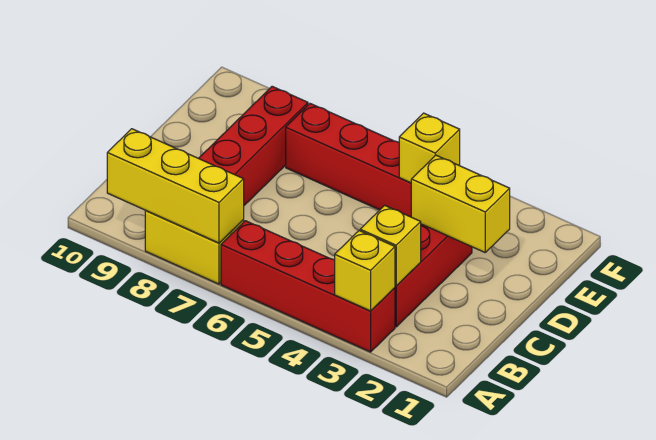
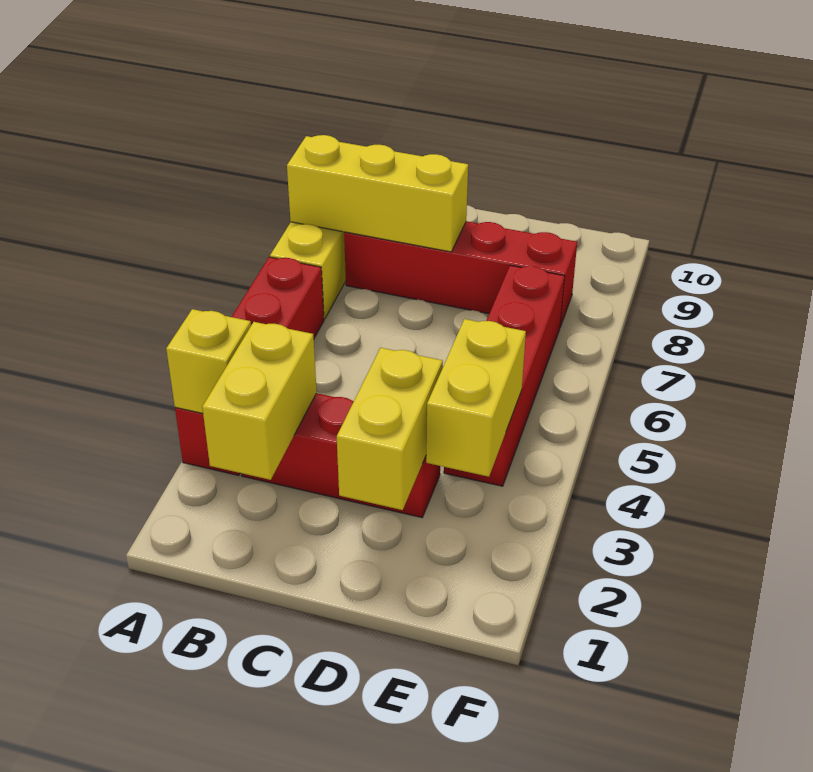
yellow 1x3 brick [107,129,244,243] -> yellow 1x3 brick turned to [287,135,468,252]
yellow 1x1 brick [360,205,421,286] -> yellow 1x2 brick [202,322,317,480]
yellow 1x1 brick [399,113,460,183] -> yellow 1x2 brick [426,319,526,477]

